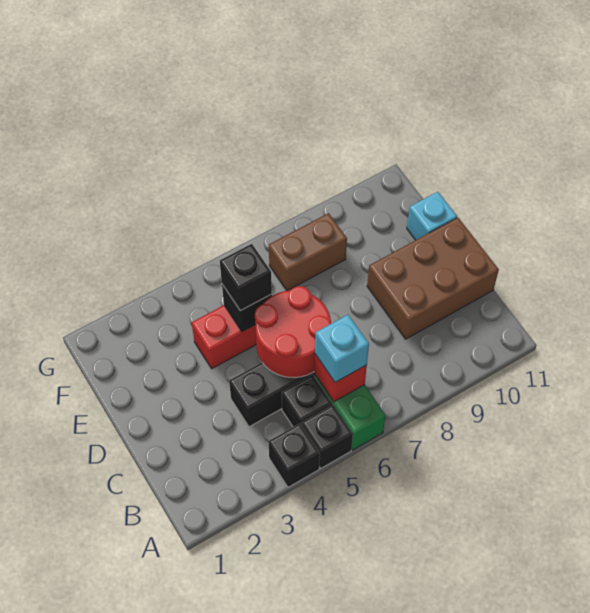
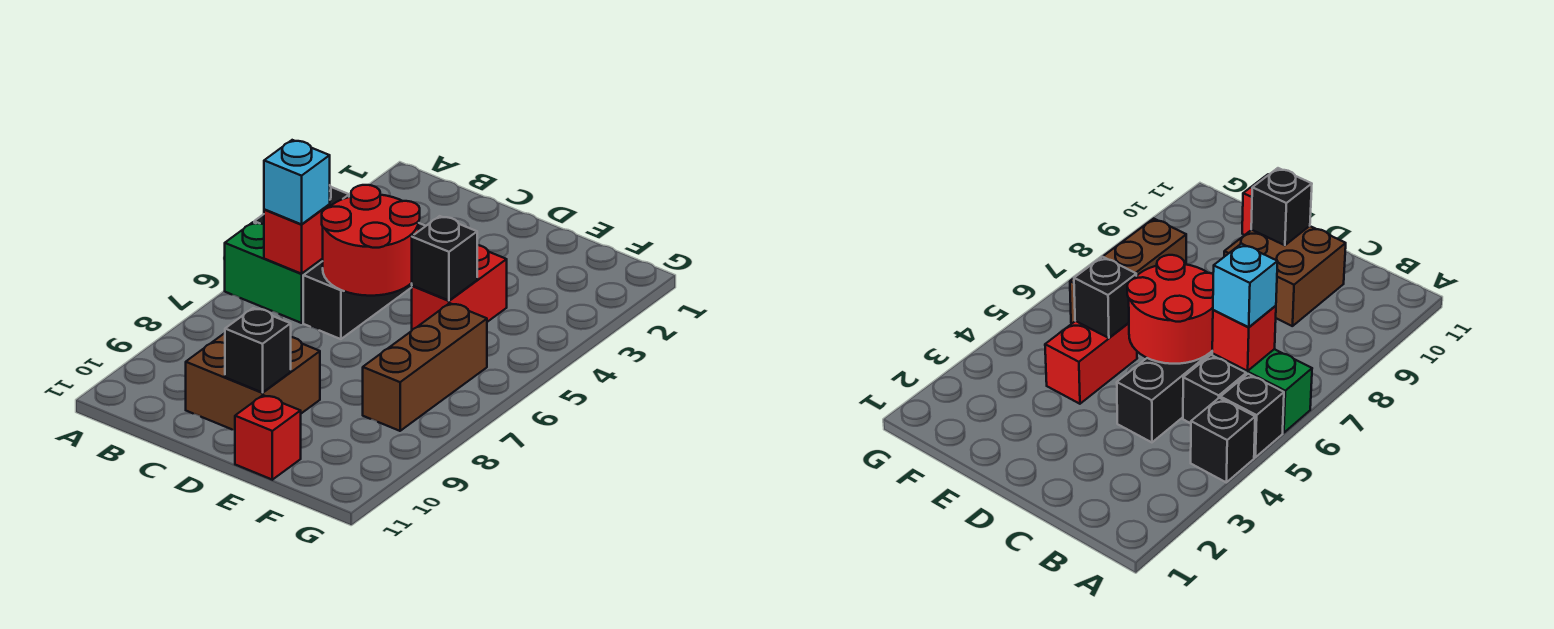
brown 2x3 brick [367,218,499,339] -> brown 2x2 brick [186,333,320,430]
black 1x1 brick [220,244,272,311] -> black 1x1 brick moved to [225,308,291,393]
cyan 1x1 brick [407,192,457,240] -> red 1x1 brick [235,395,301,480]
brown 1x2 brick [269,213,347,291] -> brown 1x3 brick [363,303,487,431]

